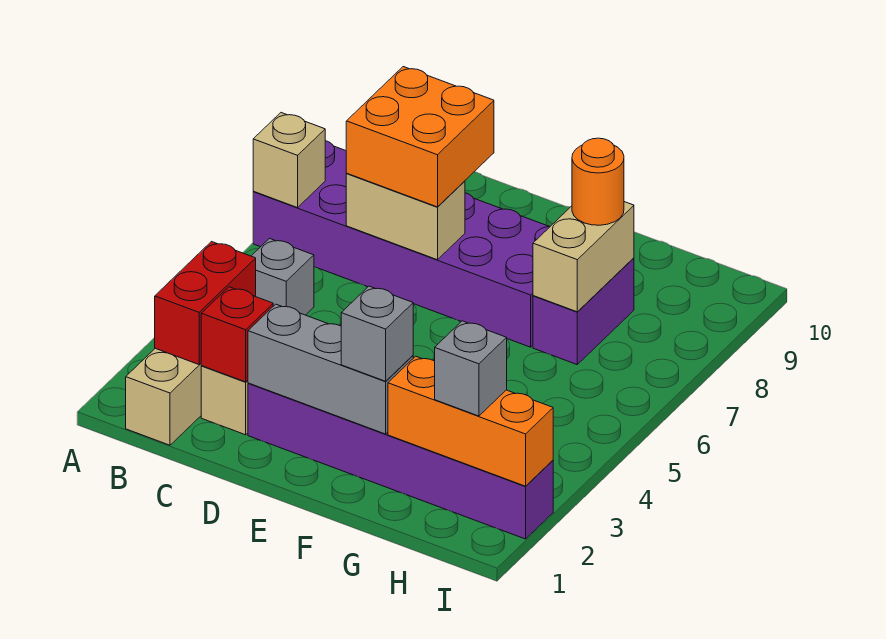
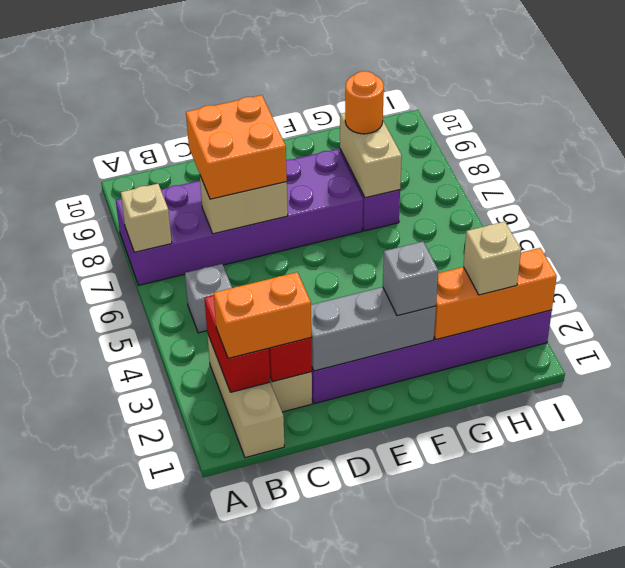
none -> orange 1x2 brick [214,272,311,358]
grey 1x1 brick [435,321,507,416] -> tan 1x1 brick [463,222,521,295]

